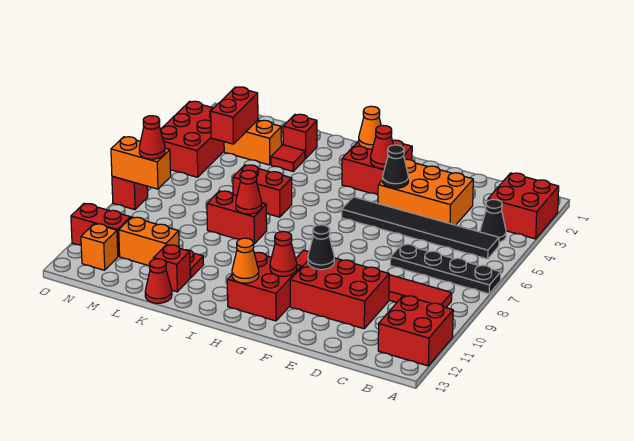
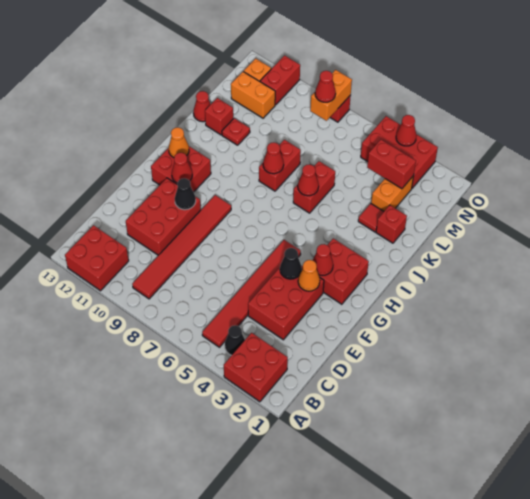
black 1x4 plate [390,244,501,294] -> none
black 1x6 tile [342,197,499,259] -> red 1x6 tile [202,240,301,347]
orange 2x3 brick [378,159,473,225] -> red 2x3 brick [248,266,324,340]
orange 1x1 cone [359,106,381,149] -> orange 1x1 cone moved to [298,260,320,291]
none -> red 1x1 cone [298,164,319,196]
orange 1x2 brick [119,217,179,266] -> orange 1x2 brick turned to [231,72,275,118]
none -> red 1x1 cone [396,115,417,146]

